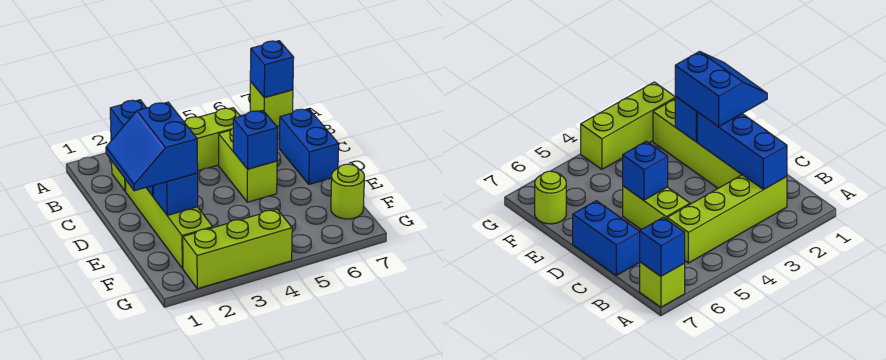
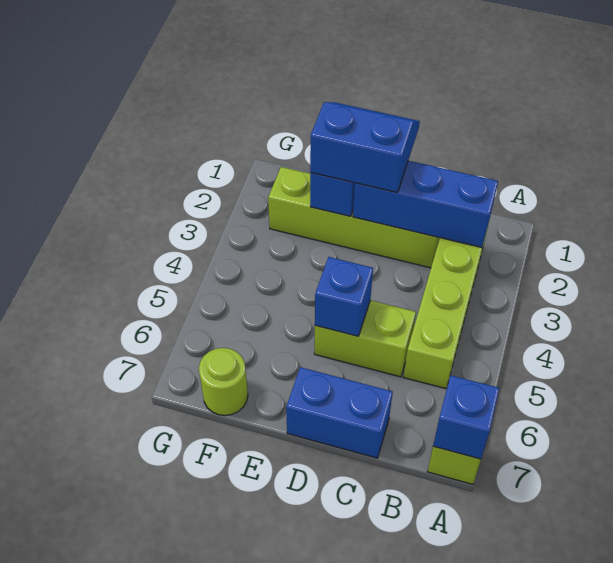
lime 1x3 brick [183,209,292,289] -> none

